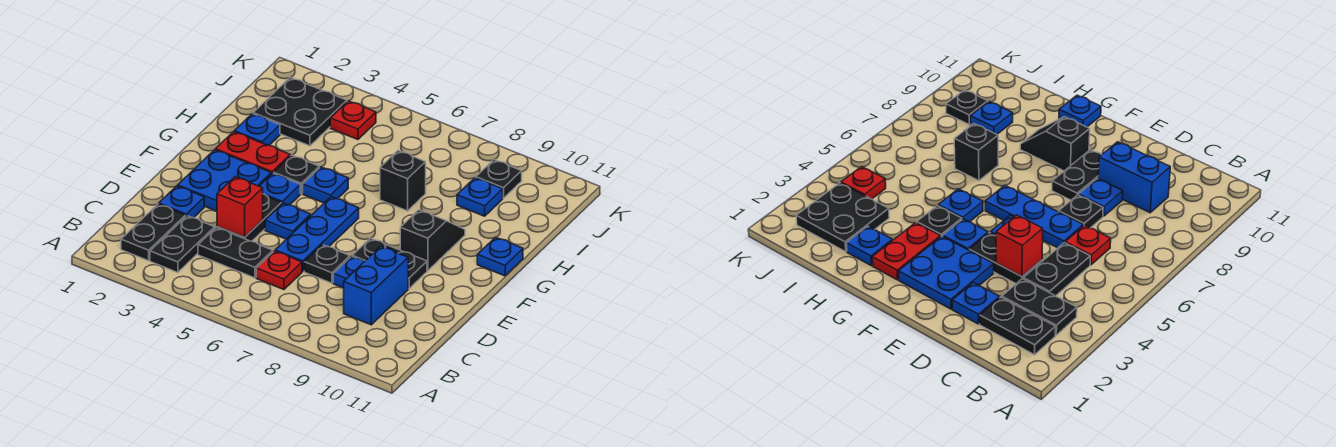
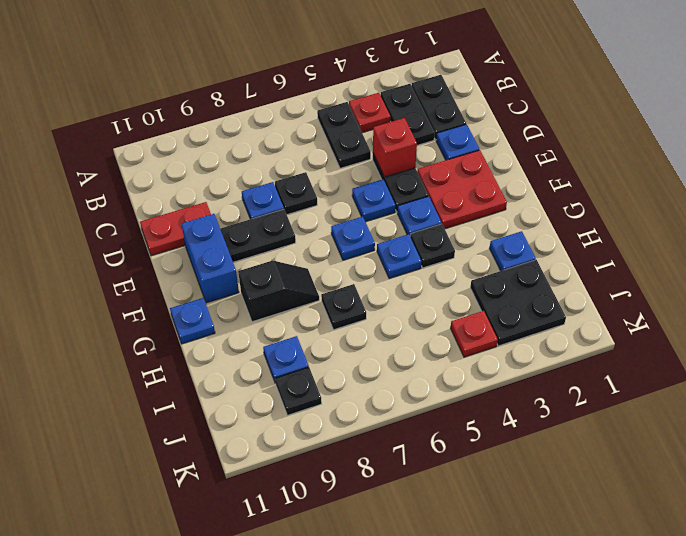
black 1x2 plate [198,227,273,278] -> black 1x2 plate turned to [317,102,371,168]
red 1x1 plate [256,251,302,290] -> red 1x1 plate moved to [349,93,391,133]
blue 1x2 brick [344,246,408,325] -> blue 1x2 brick moved to [182,214,239,303]
blue 1x3 plate [275,197,359,272] -> blue 1x1 plate [331,217,375,260]
blue 2x2 plate [178,150,271,211] -> red 2x2 plate [417,150,507,229]
black 1x2 slope [400,210,465,271] -> black 1x2 slope turned to [238,260,319,322]
red 1x2 plate [215,132,290,174] -> red 1x2 plate moved to [140,202,211,256]
black 1x1 brick [380,151,426,211] -> black 1x1 plate [321,284,366,330]

